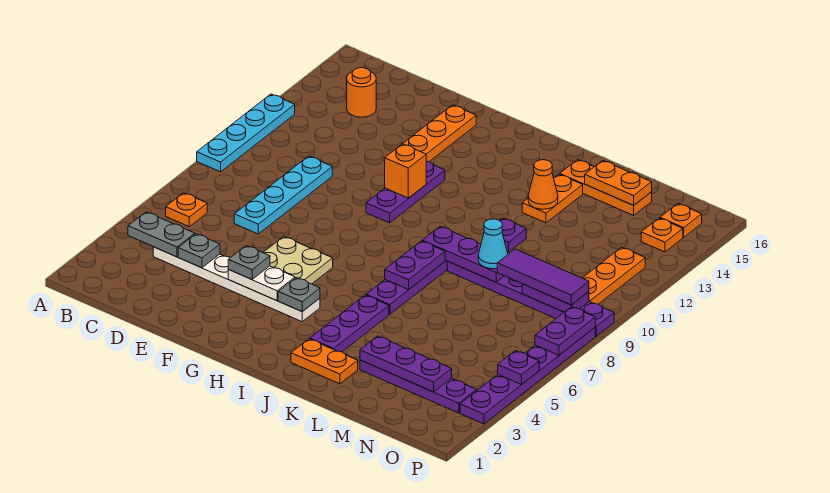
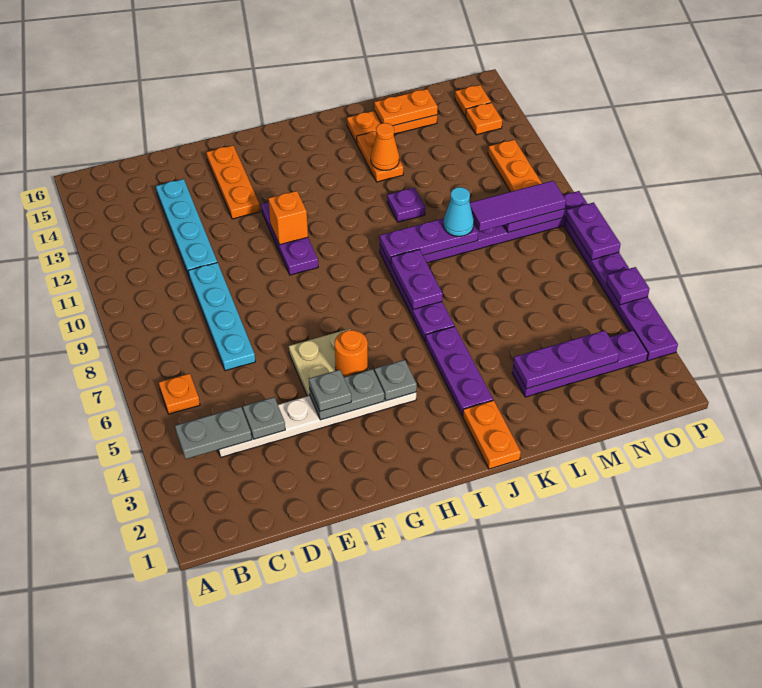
cyan 1x4 plate [197,94,295,172] -> cyan 1x4 plate moved to [156,179,217,276]
orange 1x1 round brick [347,68,376,117] -> orange 1x1 round brick moved to [335,330,368,377]
white 1x2 plate [228,266,295,301] -> grey 1x2 plate [309,369,384,420]
orange 1x2 plate [291,339,358,384] -> orange 1x2 plate turned to [463,400,521,469]

